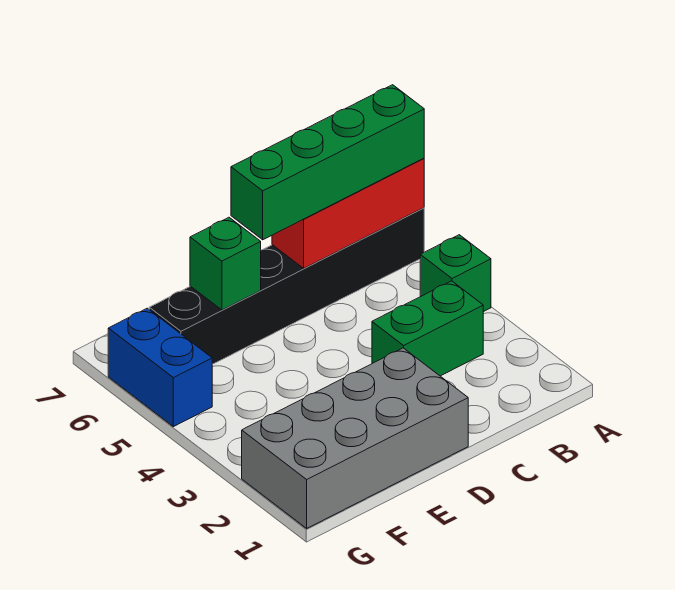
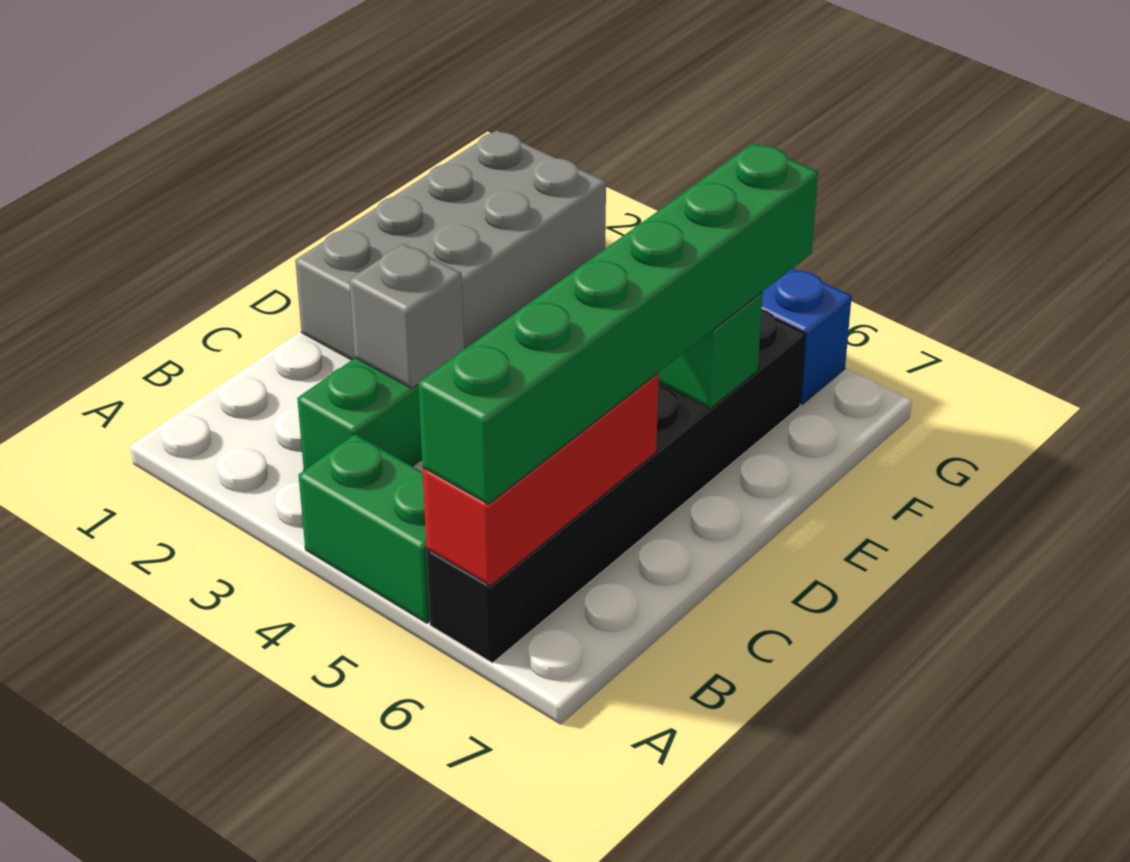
green 1x1 brick [420,235,491,312] -> green 1x2 brick [299,434,430,623]
green 1x4 brick [231,85,424,240] -> green 1x6 brick [418,143,818,504]
none -> grey 1x1 brick [349,244,464,388]

